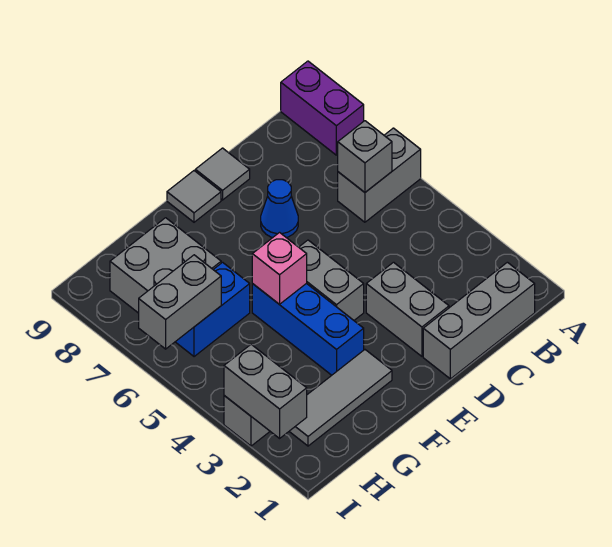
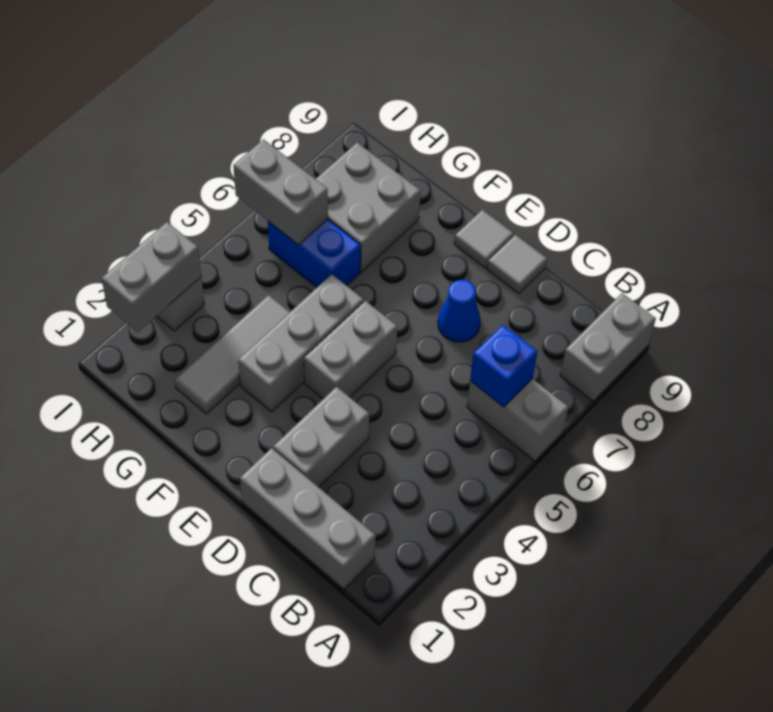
purple 1x2 brick [281,61,364,155] -> grey 1x2 brick [560,293,656,401]
grey 1x1 brick [338,121,392,192] -> blue 1x1 brick [470,325,537,407]
grey 1x3 tile [289,350,392,446] -> grey 1x3 tile turned to [175,295,290,414]
blue 1x3 brick [252,283,364,375] -> grey 1x3 brick [238,274,364,412]
pink 1x1 brick [252,233,307,304] -> none

